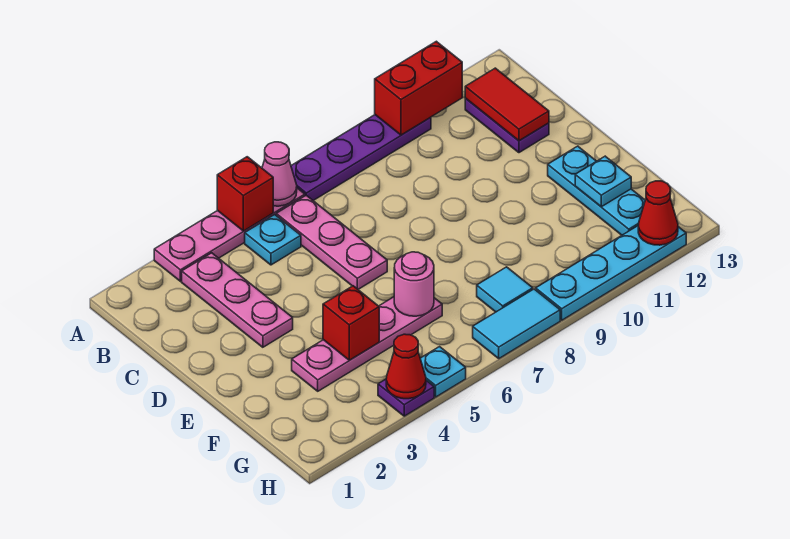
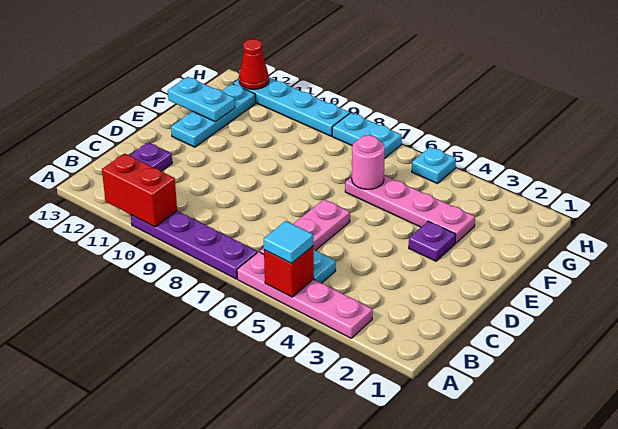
pink 1x1 cone [262,142,297,206] -> none
pink 1x3 plate [182,253,293,347] -> none
red 1x2 tile [465,68,549,141] -> none
red 1x1 brick [323,286,379,360] -> none
cyan 1x1 plate [575,156,631,207] -> cyan 1x2 plate [168,77,235,122]
cyan 1x1 tile [477,267,533,312] -> cyan 1x1 tile moved to [264,221,313,263]
purple 1x1 plate [378,379,434,416] -> purple 1x1 plate moved to [409,221,456,261]
red 1x1 cone [386,334,426,399] -> none
cyan 1x2 tile [473,289,560,358] -> cyan 1x2 plate [332,113,402,159]

